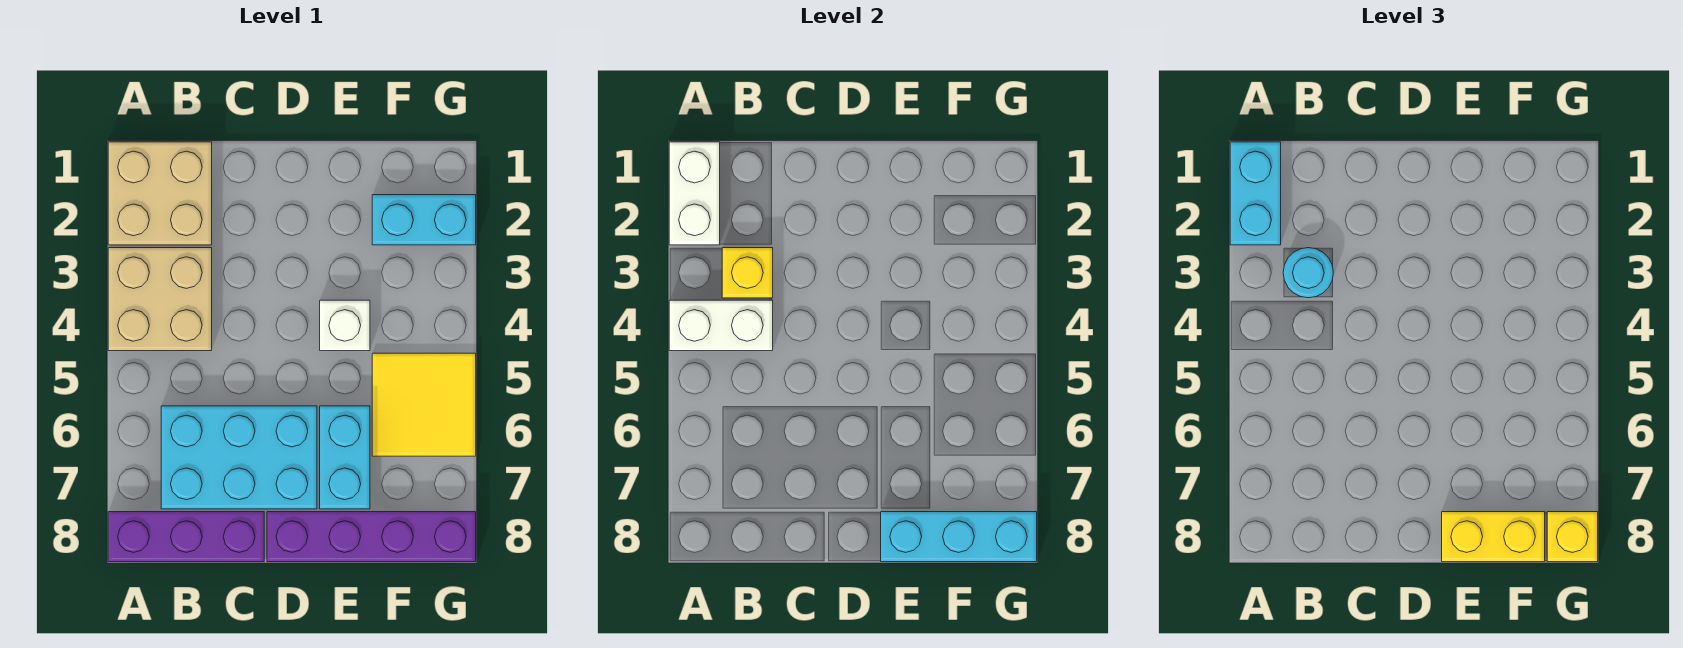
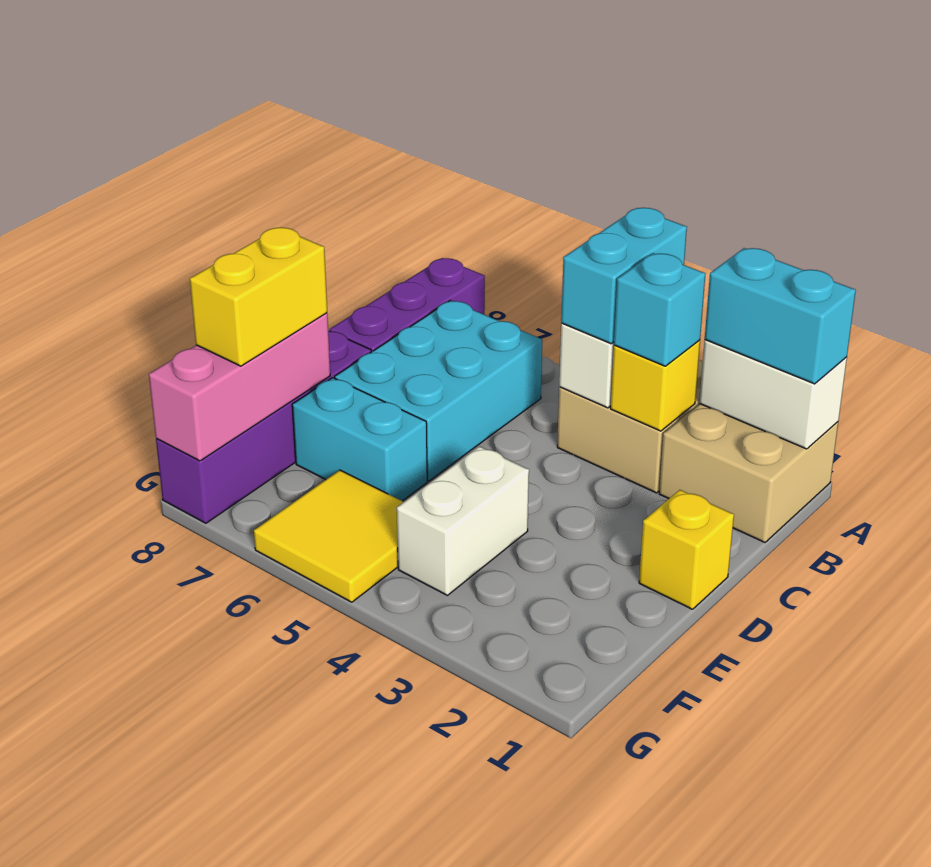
cyan 1x1 round brick [1283,248,1333,298] -> cyan 1x1 brick [614,253,705,366]
white 1x1 brick [320,300,370,351] -> white 1x2 brick [397,446,529,595]
cyan 1x3 brick [881,512,1037,562] -> pink 1x3 brick [149,313,330,461]
cyan 1x2 brick [372,195,476,245] -> cyan 1x2 brick moved to [561,208,687,344]
yellow 1x1 brick [1547,512,1598,562] -> yellow 1x1 brick moved to [639,490,734,609]

